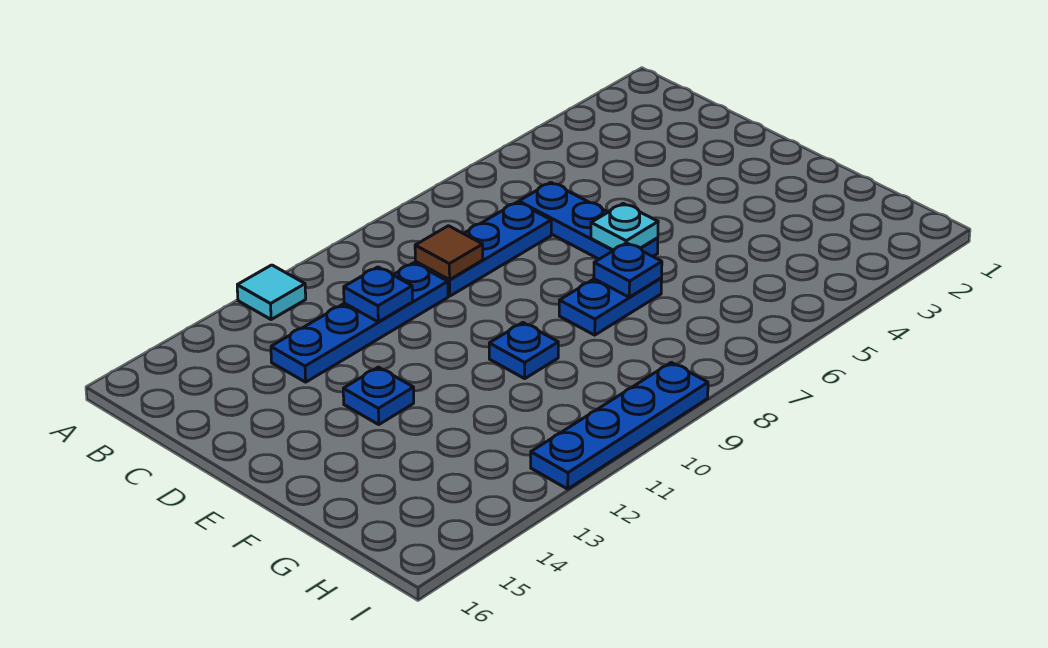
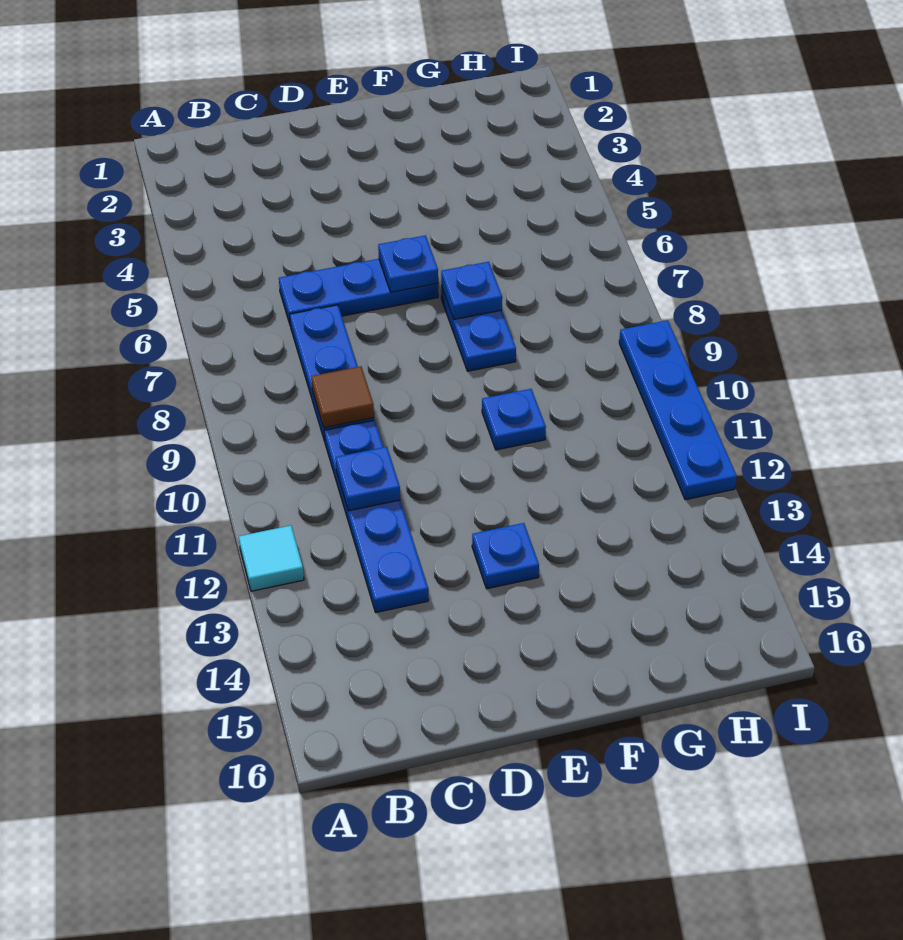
cyan 1x1 plate [591,204,658,251] -> blue 1x1 plate [378,235,438,292]

